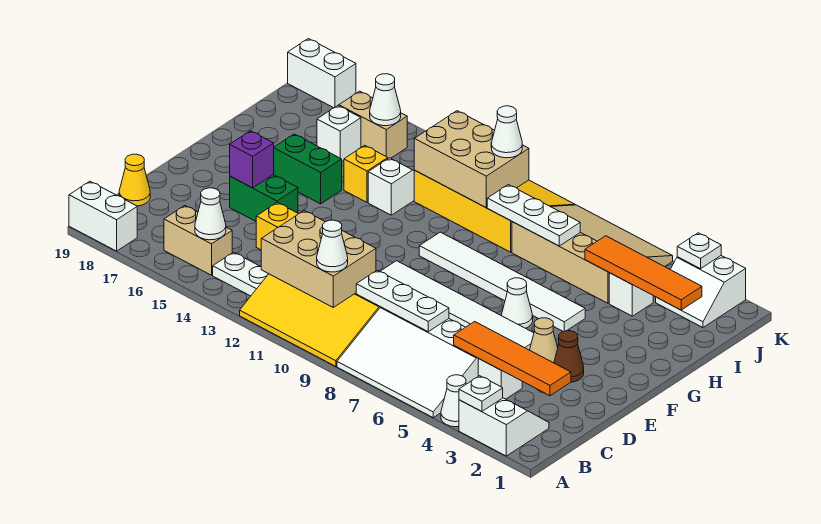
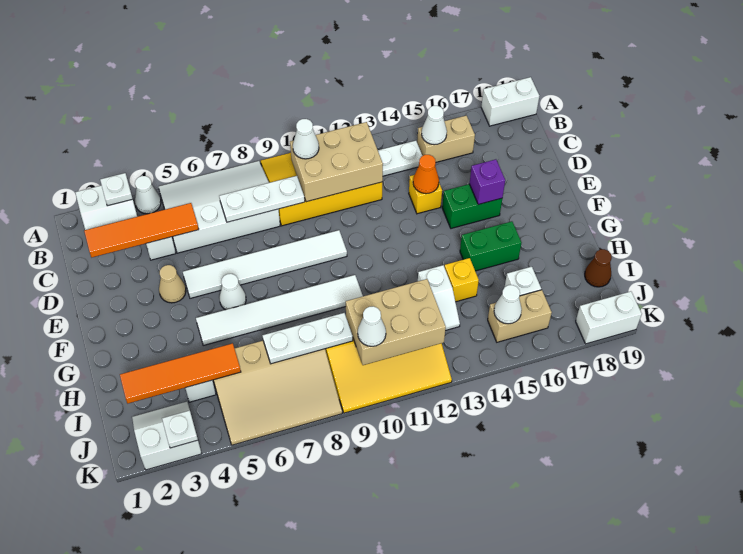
yellow 1x1 cone [119,154,150,206] -> none
none -> orange 1x1 cone [413,155,439,194]
brown 1x1 cone [554,331,584,382] -> brown 1x1 cone moved to [585,249,612,287]

